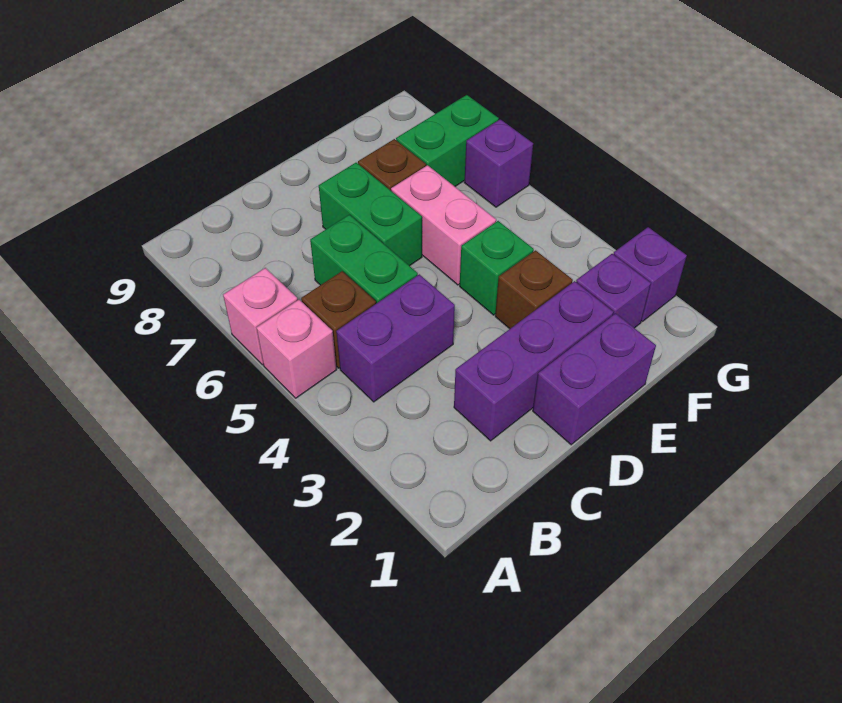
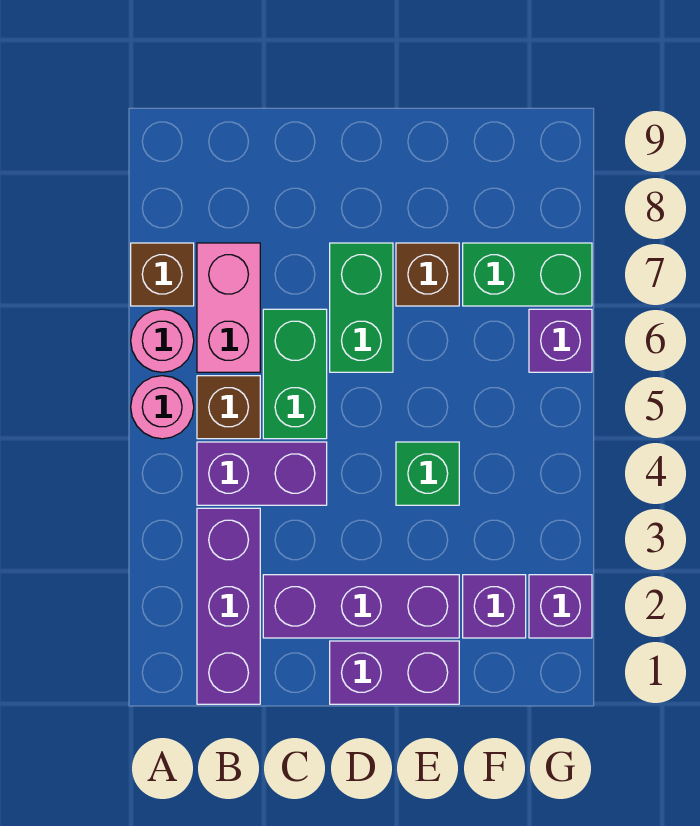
pink 1x1 brick [257,300,337,398] -> pink 1x1 round brick [131,376,194,439]
pink 1x1 brick [223,268,298,365] -> pink 1x1 round brick [131,309,194,372]
none -> purple 1x3 brick [197,508,260,704]
brown 1x1 brick [495,250,573,329] -> brown 1x1 brick moved to [131,243,194,306]
pink 1x2 brick [391,165,496,285] -> pink 1x2 brick moved to [197,243,260,372]

